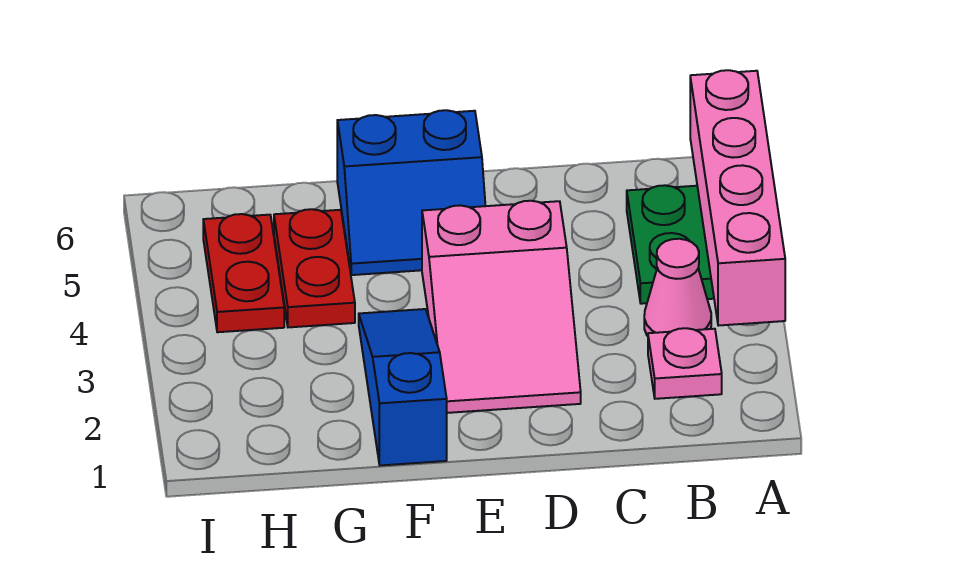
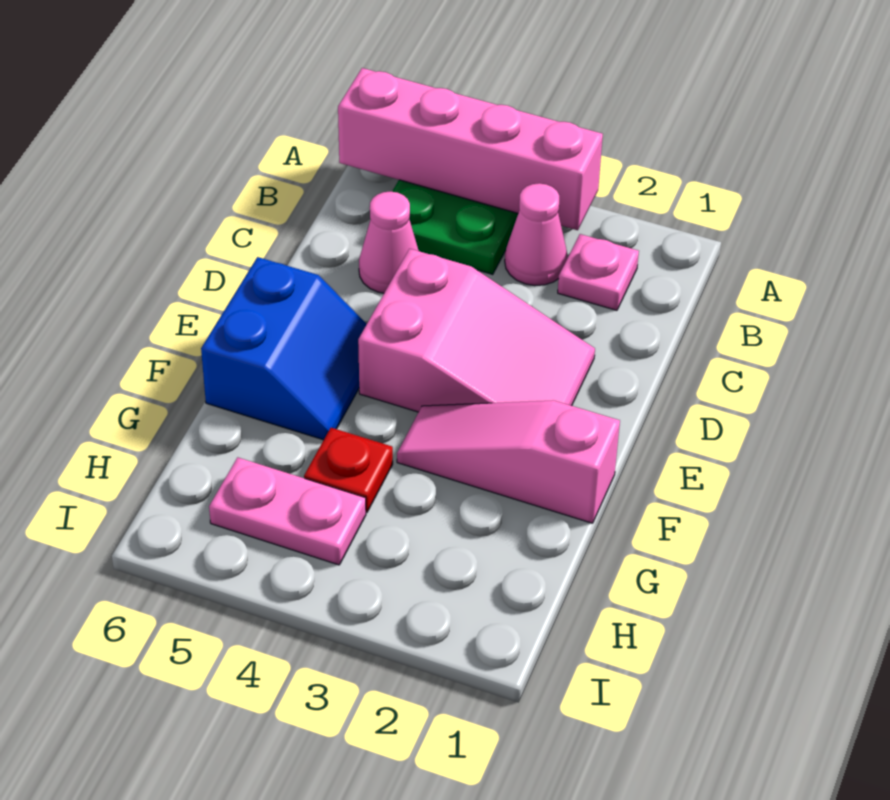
none -> pink 1x1 cone [359,191,419,293]
blue 1x3 slope [359,309,447,465] -> pink 1x3 slope [397,400,620,523]
red 1x2 plate [274,209,355,327] -> red 1x1 plate [304,428,393,512]
red 1x2 plate [203,214,284,332] -> pink 1x2 plate [209,457,366,565]

